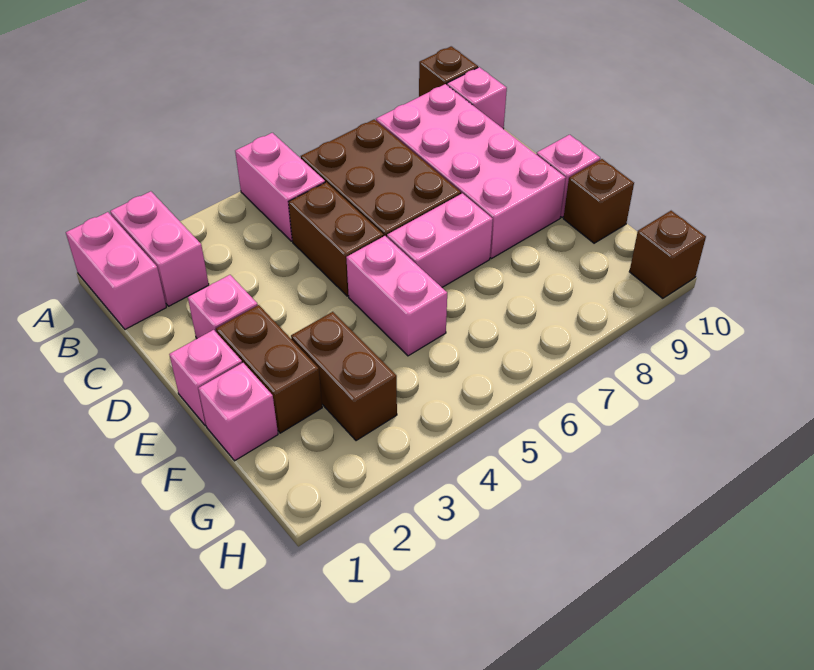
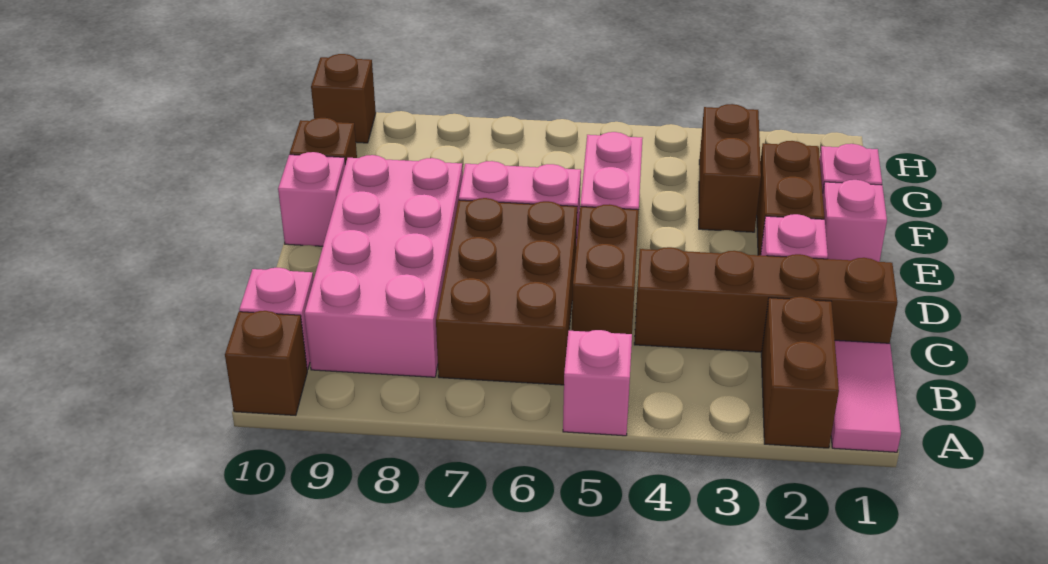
pink 1x2 brick [66,212,166,329] -> pink 1x2 tile [831,340,901,452]
pink 1x2 brick [110,191,209,306] -> brown 1x2 brick [761,297,839,448]
pink 1x2 brick [235,133,325,241] -> pink 1x1 brick [563,330,632,436]
none -> brown 1x4 brick [634,247,897,352]

